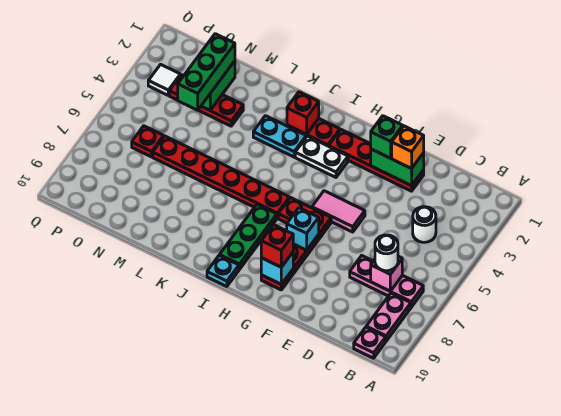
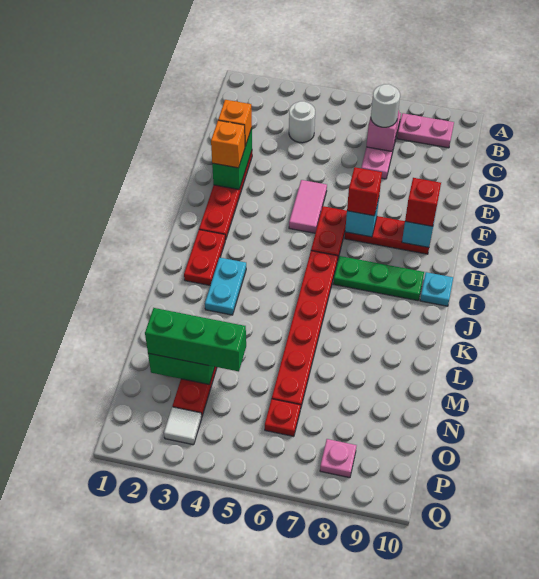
pink 1x1 plate [354,327,386,358] -> pink 1x1 plate moved to [320,439,357,478]
green 1x1 brick [371,116,403,158] -> orange 1x1 brick [211,120,245,168]
white 1x2 plate [295,136,348,177] -> none
red 1x1 brick [287,92,319,134] -> red 1x1 brick moved to [347,167,382,216]

